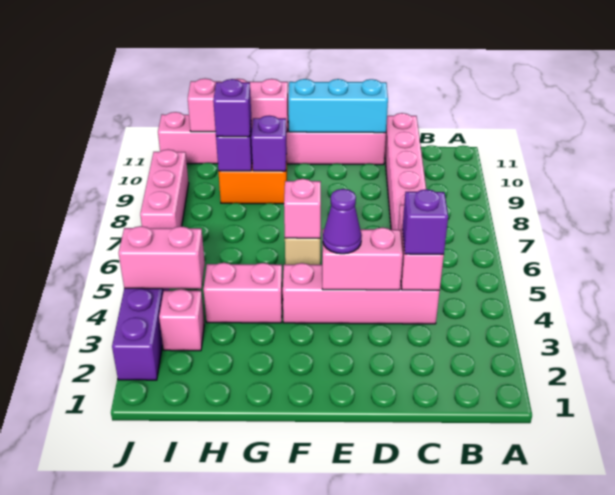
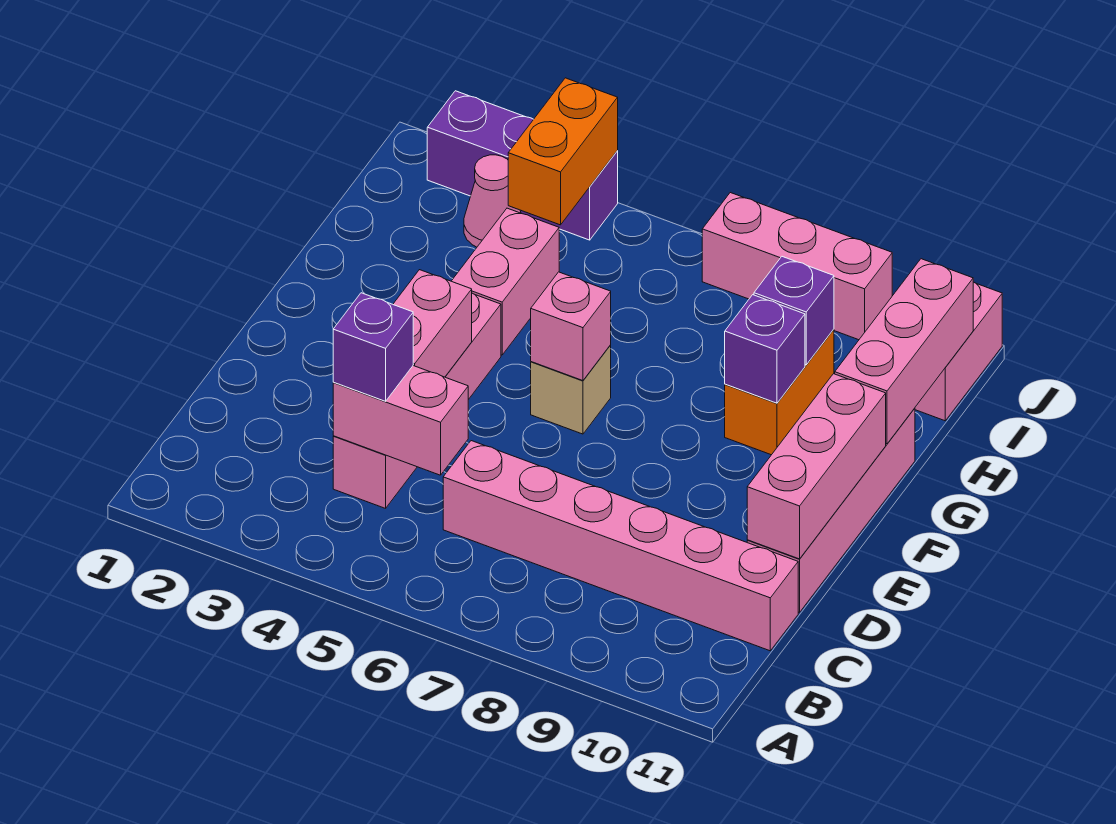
cyan 1x3 brick [289,79,388,133] -> pink 1x3 brick [747,374,886,559]
purple 1x1 cone [323,189,362,254] -> none
purple 1x1 brick [213,79,251,137] -> none
pink 1x1 brick [159,289,204,351] -> pink 1x1 cone [464,155,521,247]
pink 1x2 brick [119,226,205,289] -> orange 1x2 brick [508,78,618,225]

